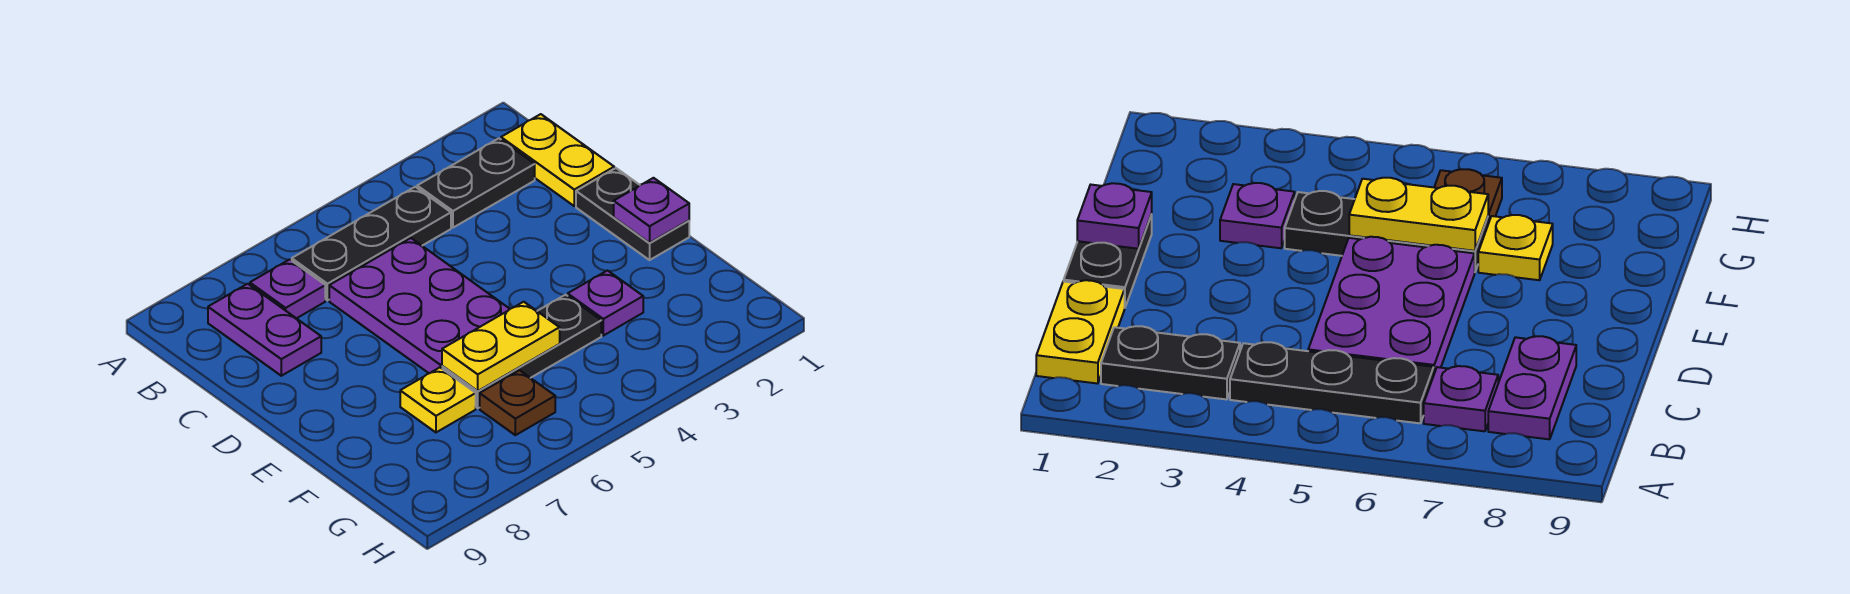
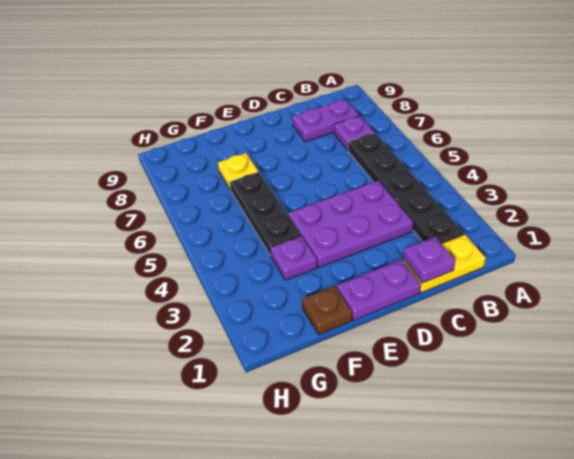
purple 2x3 plate [329,238,510,373] -> purple 2x3 plate moved to [288,180,413,267]
black 1x2 plate [576,168,689,260] -> purple 1x2 plate [337,260,421,320]
purple 1x1 plate [614,178,689,243] -> purple 1x1 plate moved to [403,237,455,283]
yellow 1x2 plate [442,302,560,391] -> none
brown 1x1 plate [480,370,555,435] -> brown 1x1 plate moved to [302,286,352,335]

